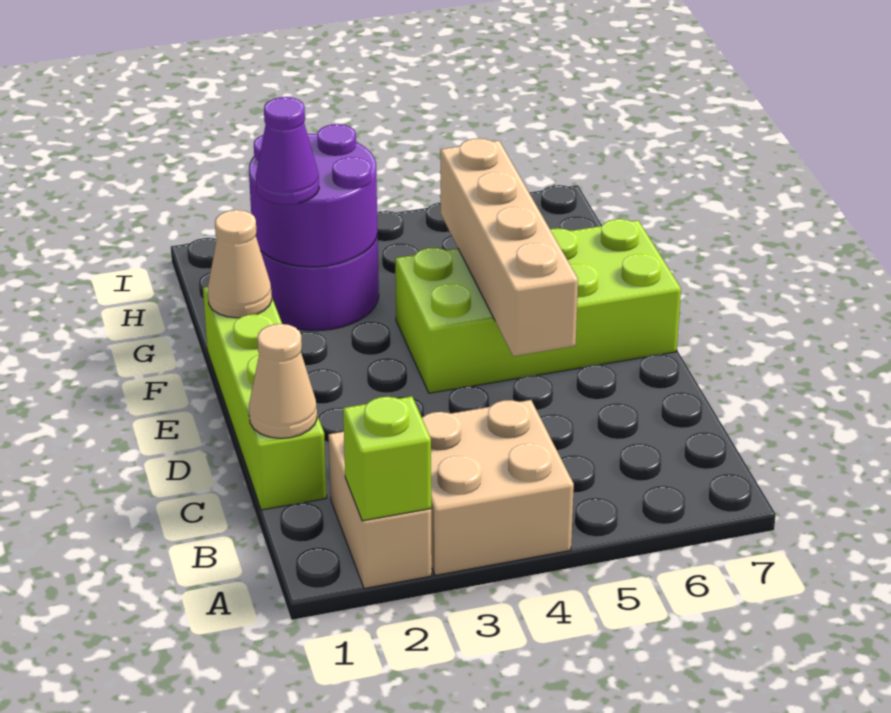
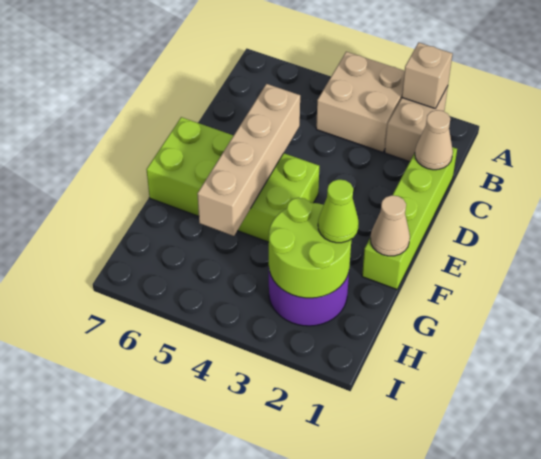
lime 1x1 brick [343,396,431,521] -> tan 1x1 brick [402,43,452,109]
purple 2x2 round brick [249,124,378,267] -> lime 2x2 round brick [269,198,351,298]
purple 1x1 cone [256,97,319,205] -> lime 1x1 cone [318,179,359,243]

